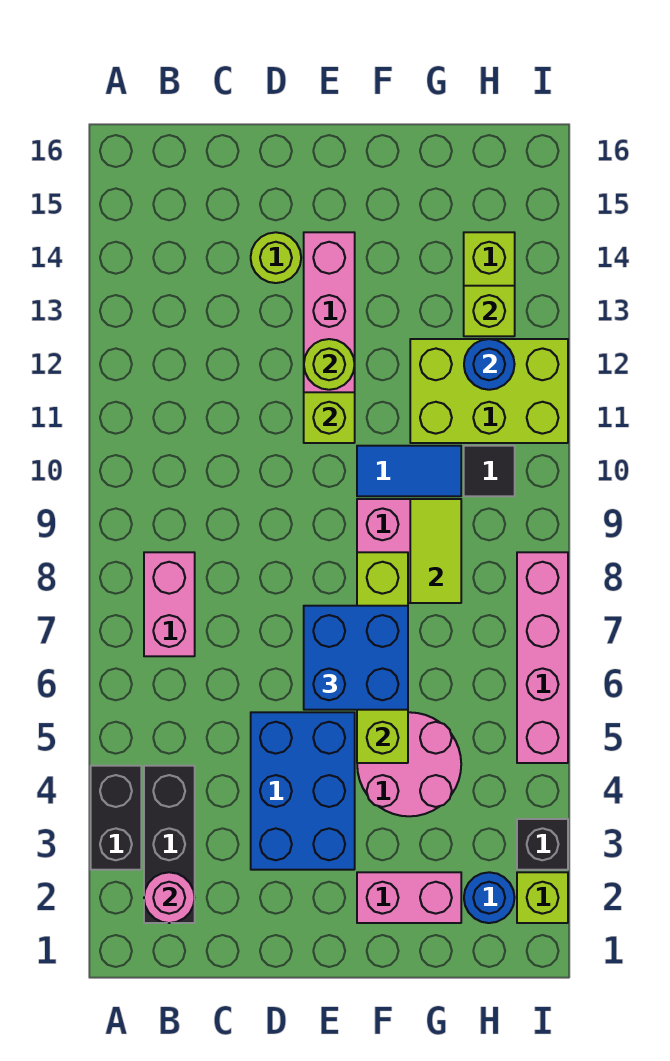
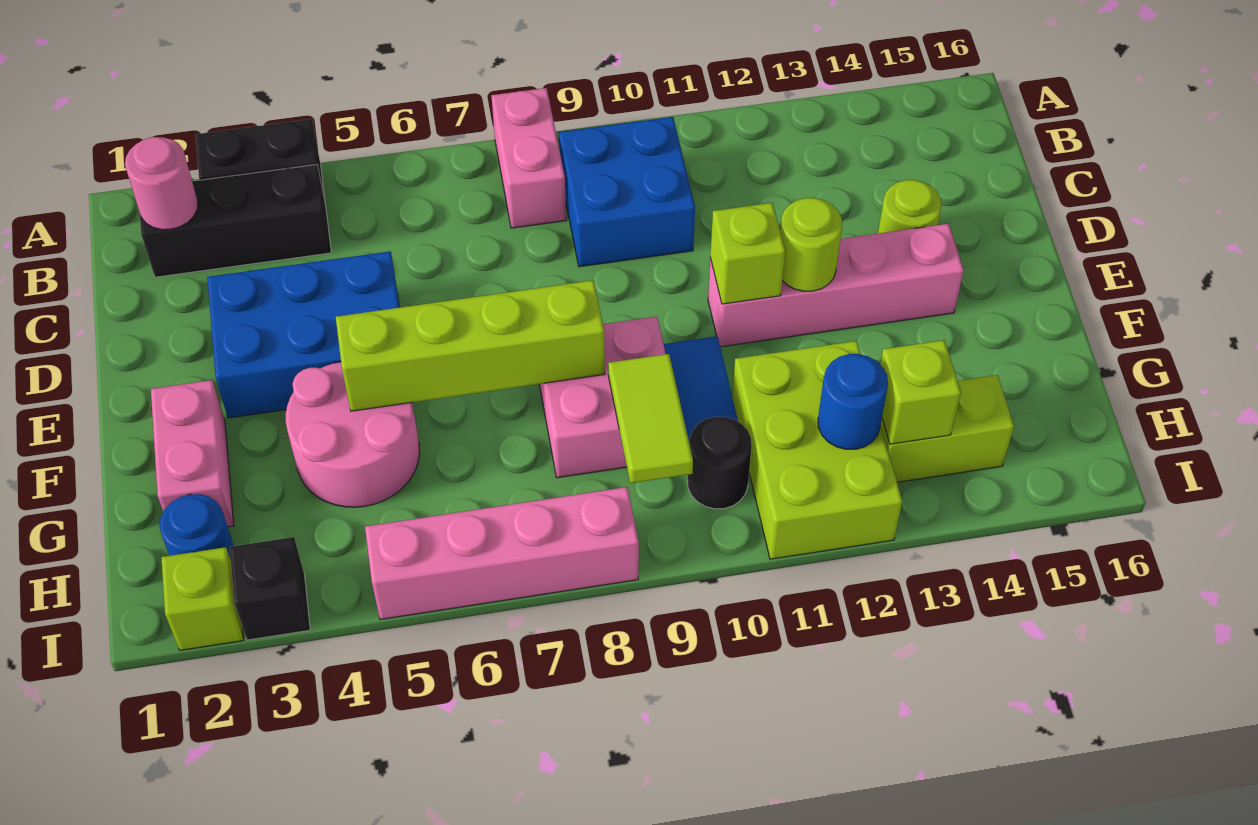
pink 1x2 brick [144,552,195,656] -> pink 1x2 brick turned to [491,88,566,228]
blue 2x2 brick [304,606,408,710] -> blue 2x2 brick moved to [559,117,695,267]
lime 1x2 tile [410,499,461,603] -> lime 1x2 tile turned to [608,354,693,483]
black 1x1 tile [464,446,515,496] -> black 1x1 round brick [688,417,752,509]

